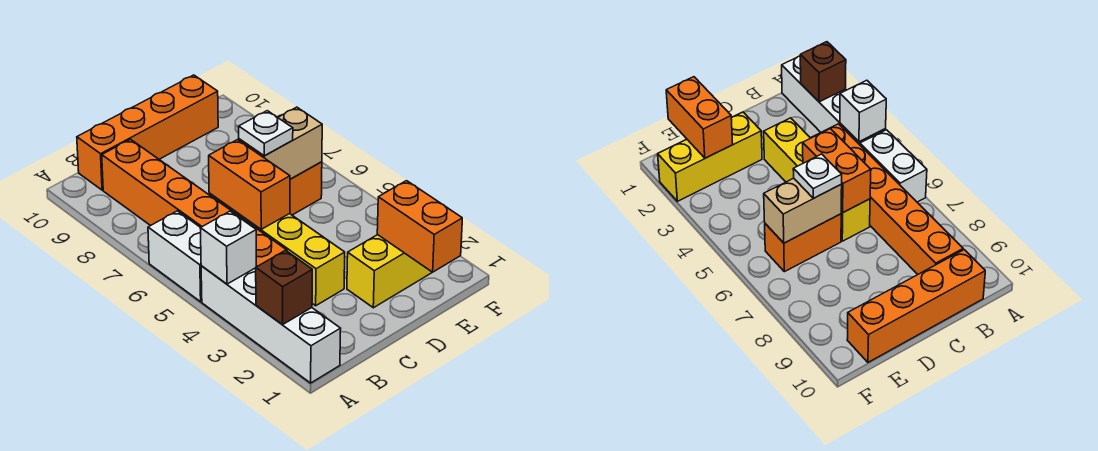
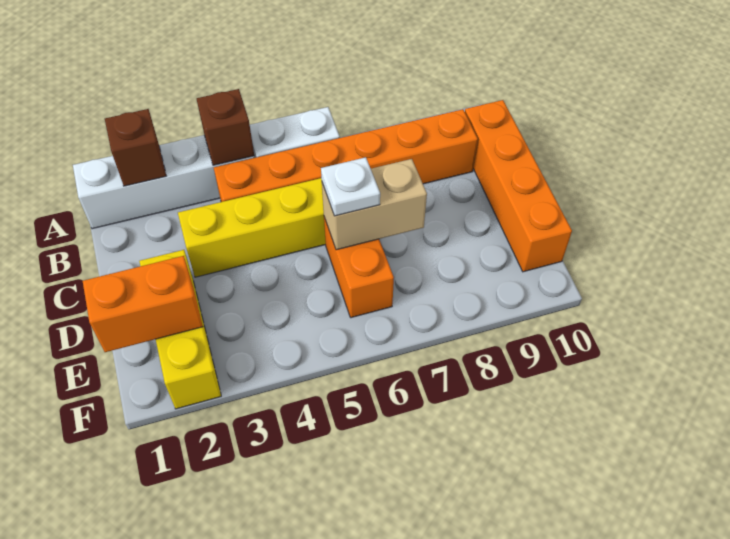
white 1x1 brick [200,211,256,284] -> brown 1x1 brick [197,89,254,165]
orange 1x2 brick [209,140,290,229] -> none
tan 1x2 brick [239,107,322,179] -> tan 1x2 brick turned to [322,159,427,250]

